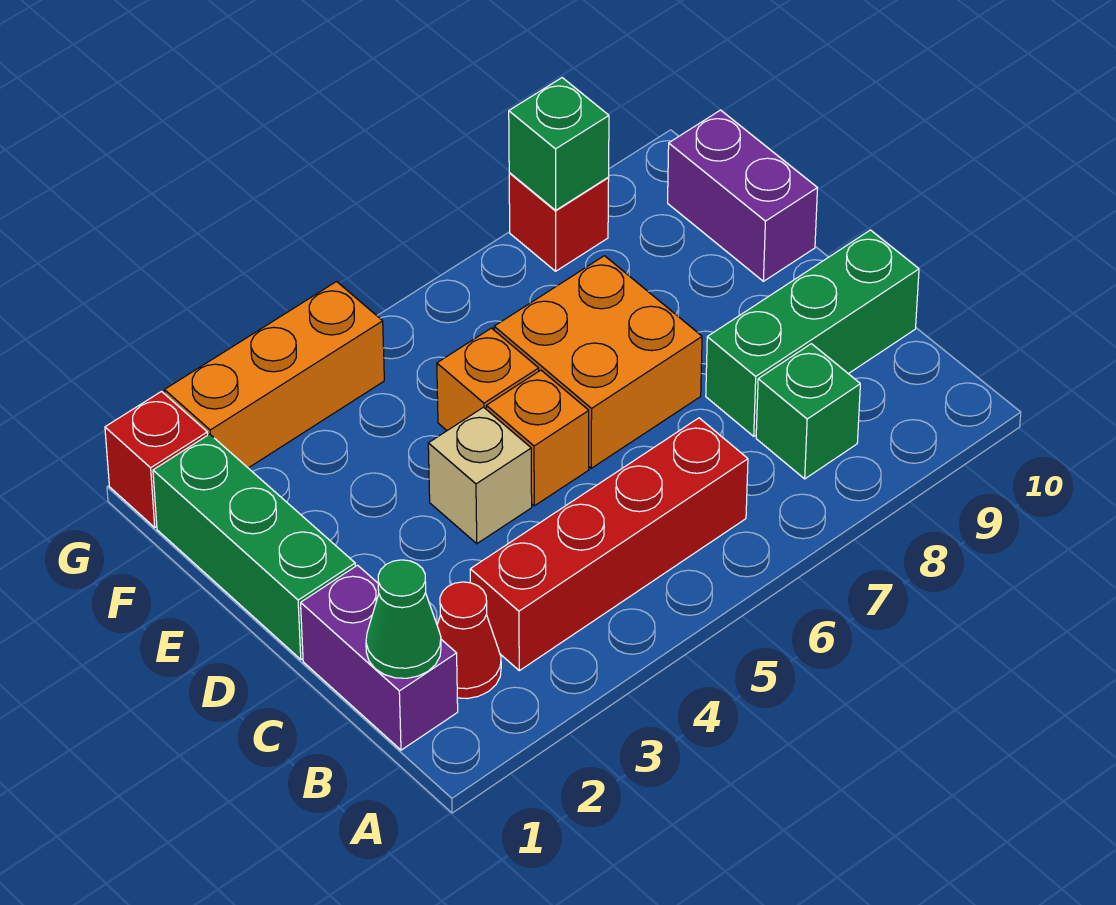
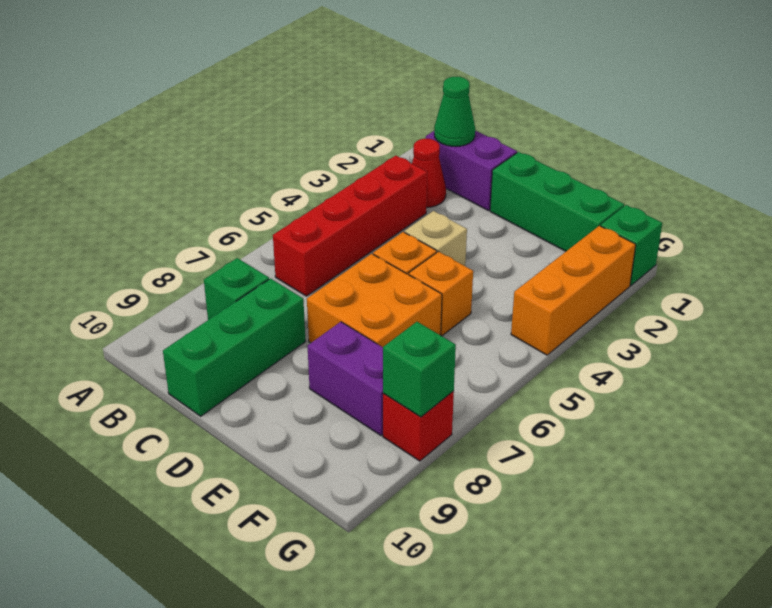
purple 1x2 brick [668,110,817,281] -> purple 1x2 brick moved to [308,322,383,436]
red 1x1 brick [105,392,208,527] -> green 1x1 brick [601,205,662,285]

